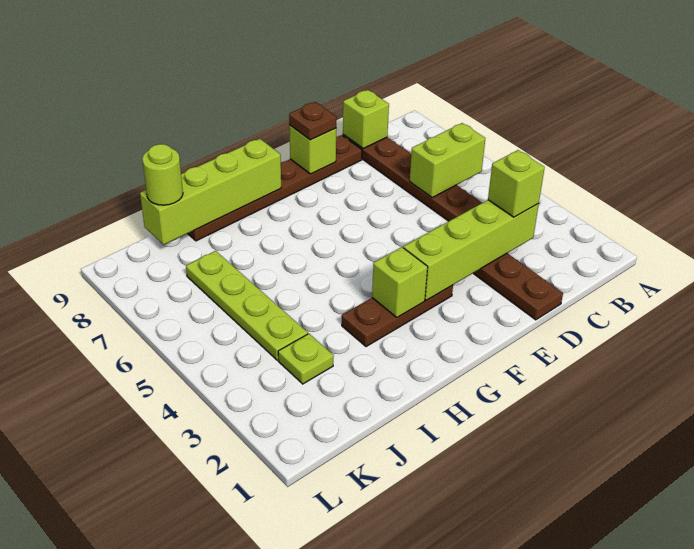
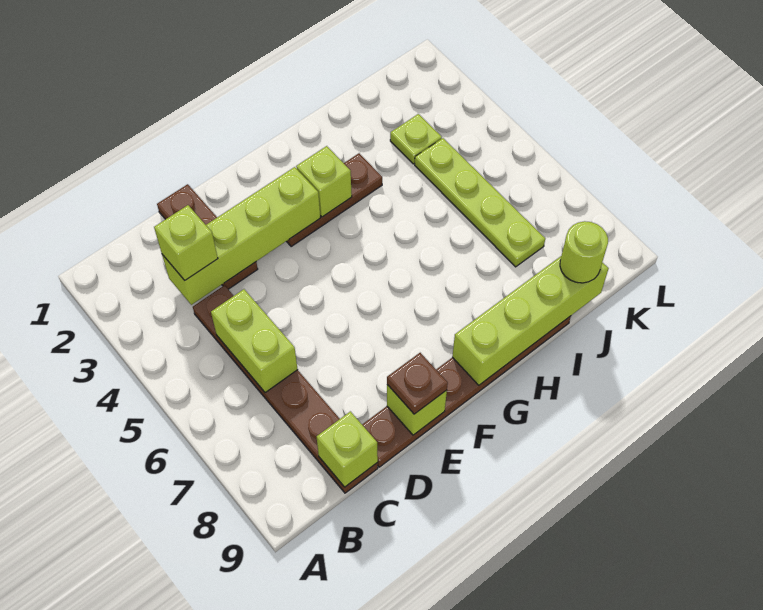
lime 1x2 brick [410,123,485,197] -> lime 1x2 brick turned to [211,289,298,393]

